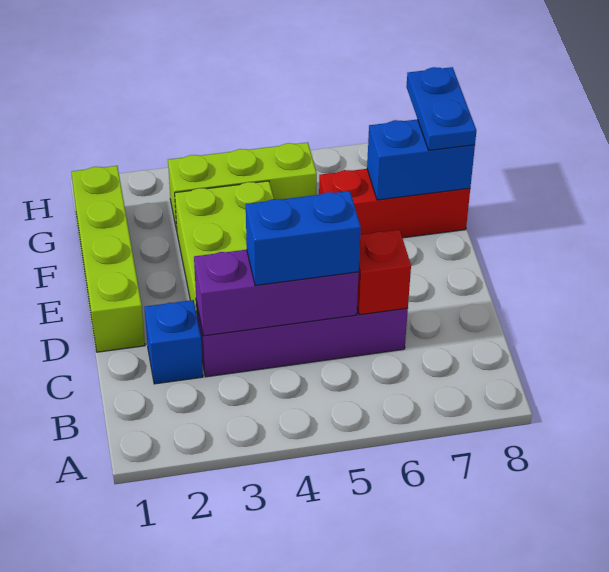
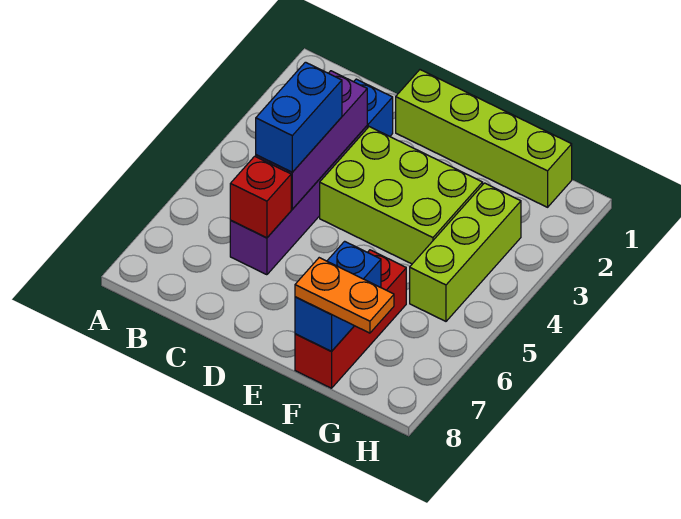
blue 1x2 plate [406,67,476,150] -> orange 1x2 plate [295,258,394,333]

